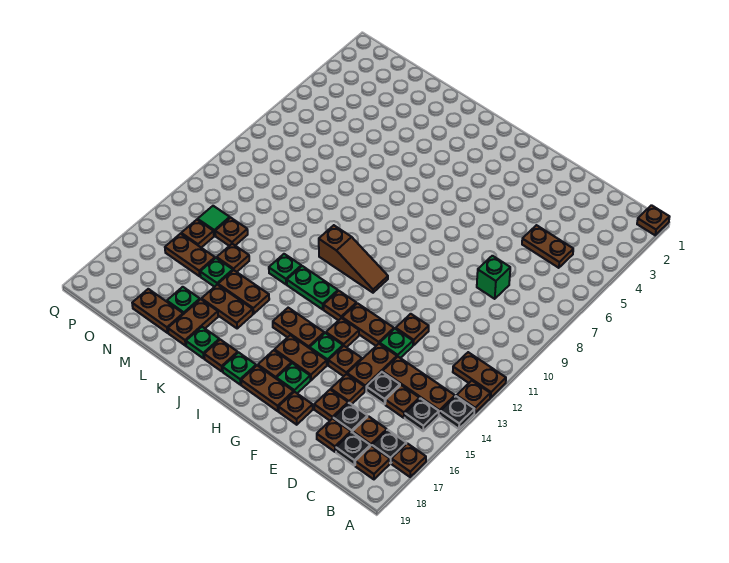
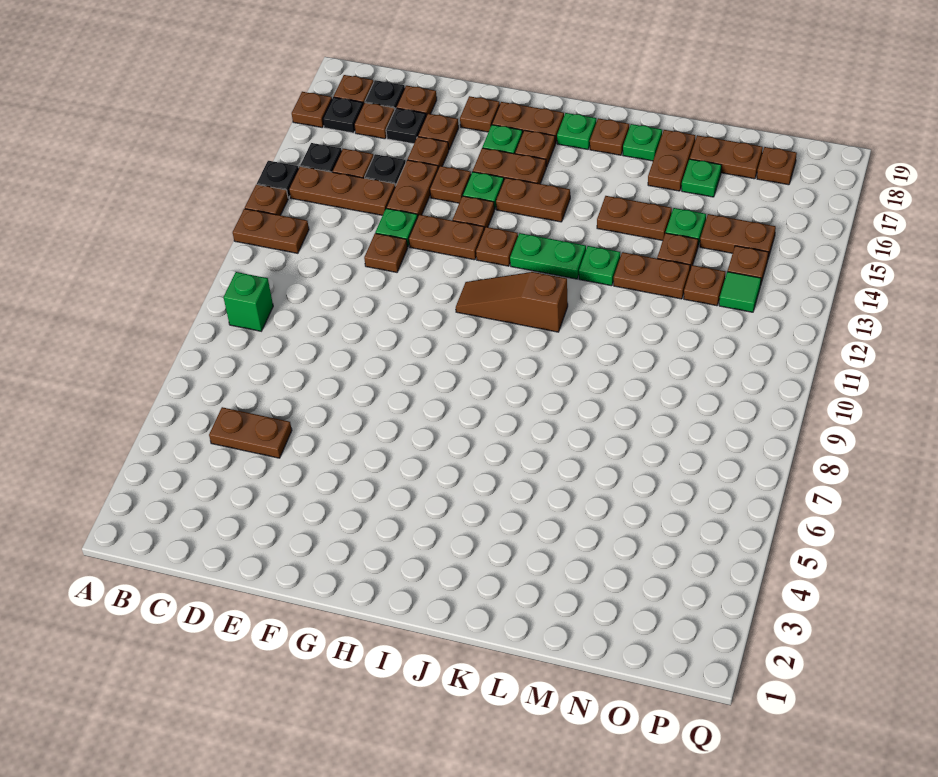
brown 1x1 plate [637,205,670,235] -> brown 1x1 plate moved to [757,147,797,185]
green 1x1 brick [477,256,510,299] -> green 1x1 brick moved to [223,272,273,331]
brown 1x2 plate [202,285,253,329] -> brown 1x2 plate moved to [614,252,690,299]

